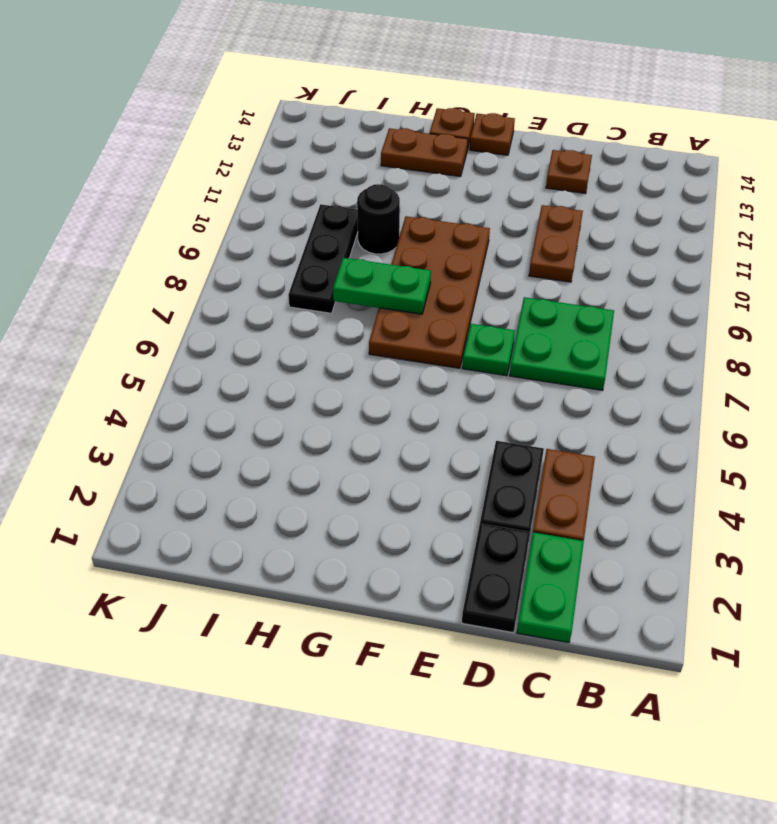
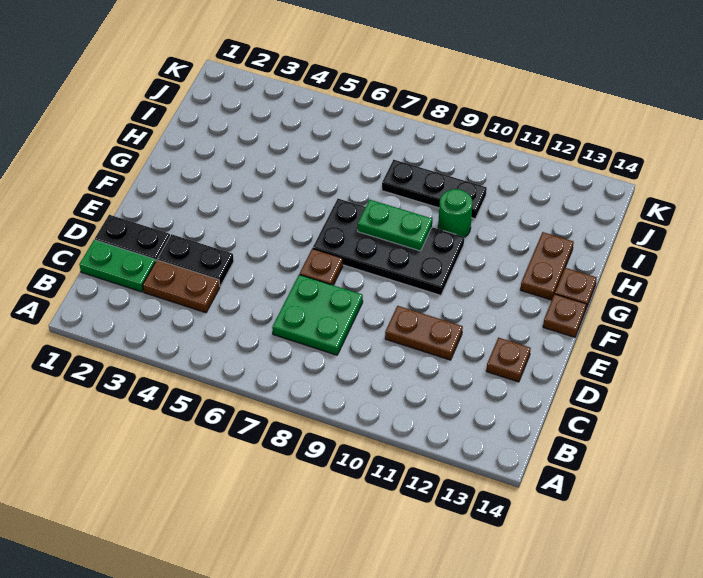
green 1x1 plate [462,324,515,376] -> brown 1x1 plate [300,249,343,285]
brown 2x4 plate [369,216,490,368] -> black 2x4 plate [313,199,464,295]
green 1x2 plate [333,258,431,314] -> green 1x2 plate turned to [358,200,432,251]
black 1x1 round brick [357,184,400,254] -> green 1x1 round brick [438,189,473,237]

